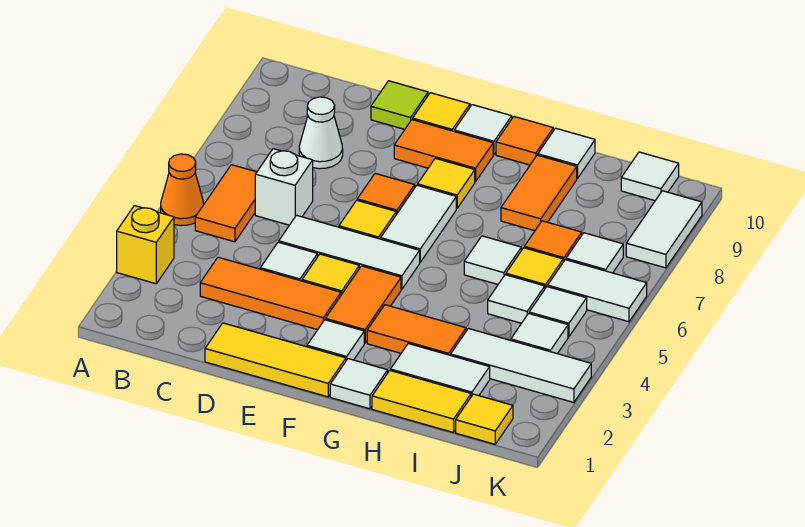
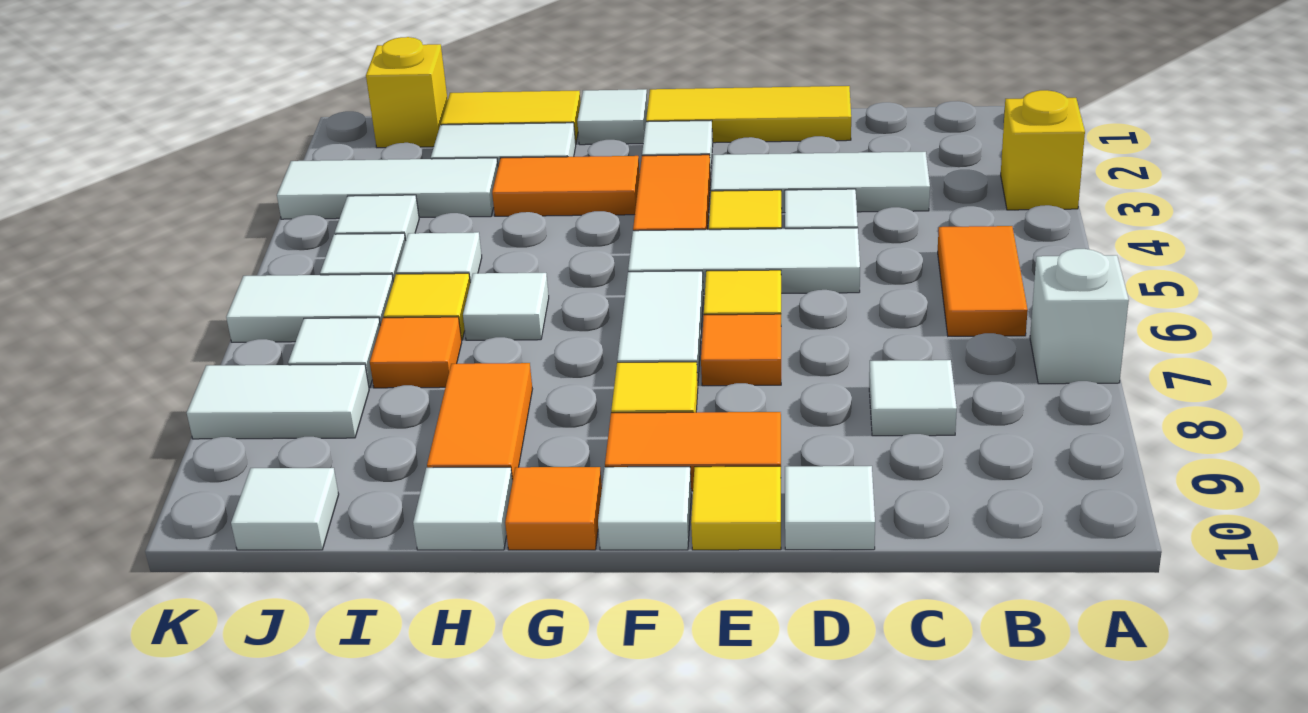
orange 1x1 cone [161,154,204,226] -> none
orange 1x3 tile [200,257,341,330] -> white 1x3 tile [711,152,930,213]
white 1x1 brick [255,149,313,225] -> white 1x1 brick moved to [1030,249,1129,384]
white 1x1 cone [299,97,343,169] -> white 1x1 tile [869,360,957,436]
lime 1x1 tile [371,81,428,129] -> white 1x1 tile [785,466,875,550]
yellow 1x1 tile [456,394,513,444] -> yellow 1x1 brick [366,37,448,148]
white 1x2 tile [626,191,702,268] -> white 1x2 tile turned to [187,364,369,439]

